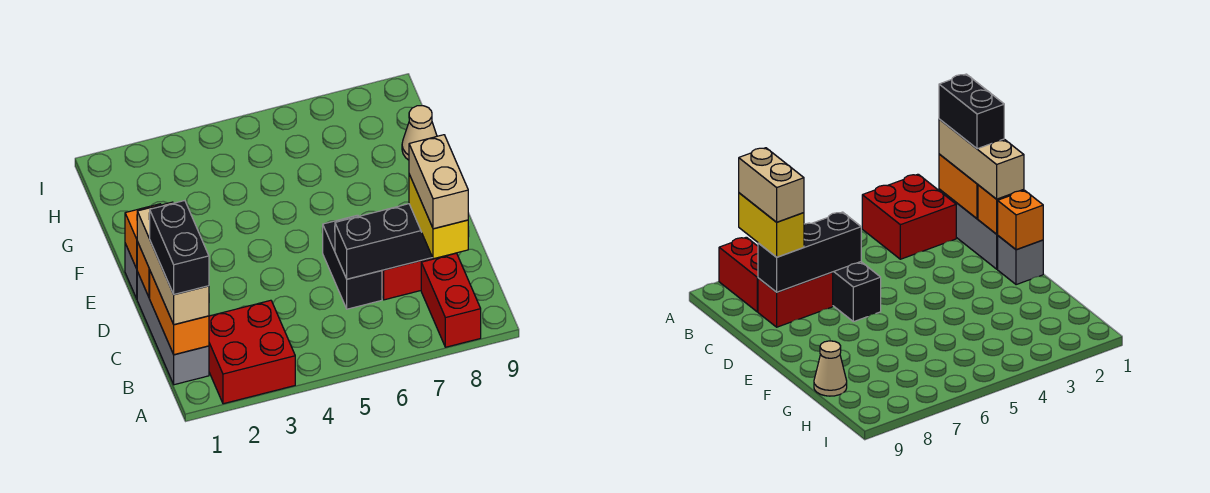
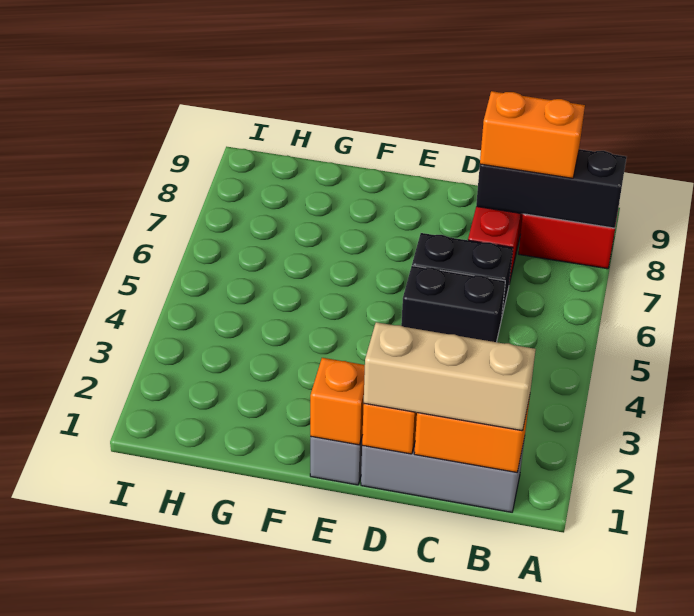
red 2x2 brick [209,300,295,404] -> none
black 1x2 brick [149,201,209,294] -> black 1x2 brick moved to [401,266,505,342]
yellow 1x2 brick [409,174,468,259] -> orange 1x2 brick [480,91,585,178]
tan 1x2 brick [409,135,468,229] -> none
black 1x3 brick [335,204,432,279] -> black 1x3 brick turned to [476,149,626,228]
tan 1x1 cone [402,106,437,160] -> none

